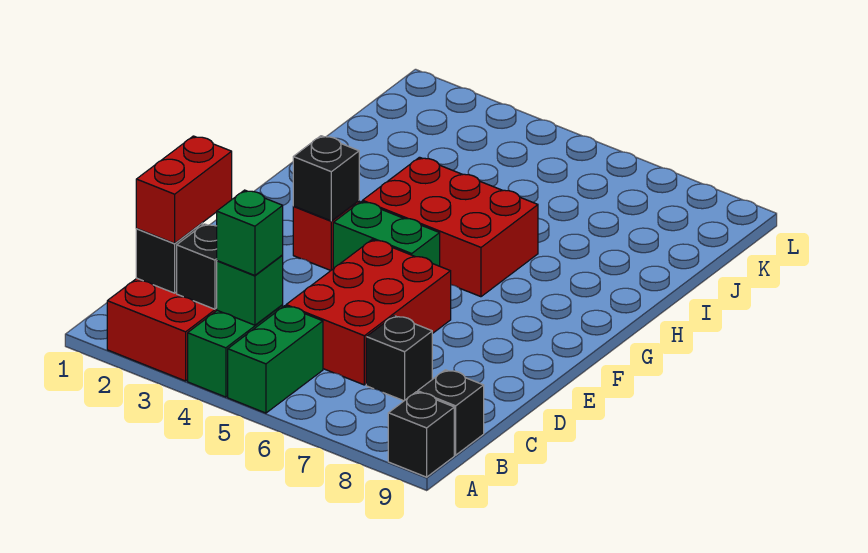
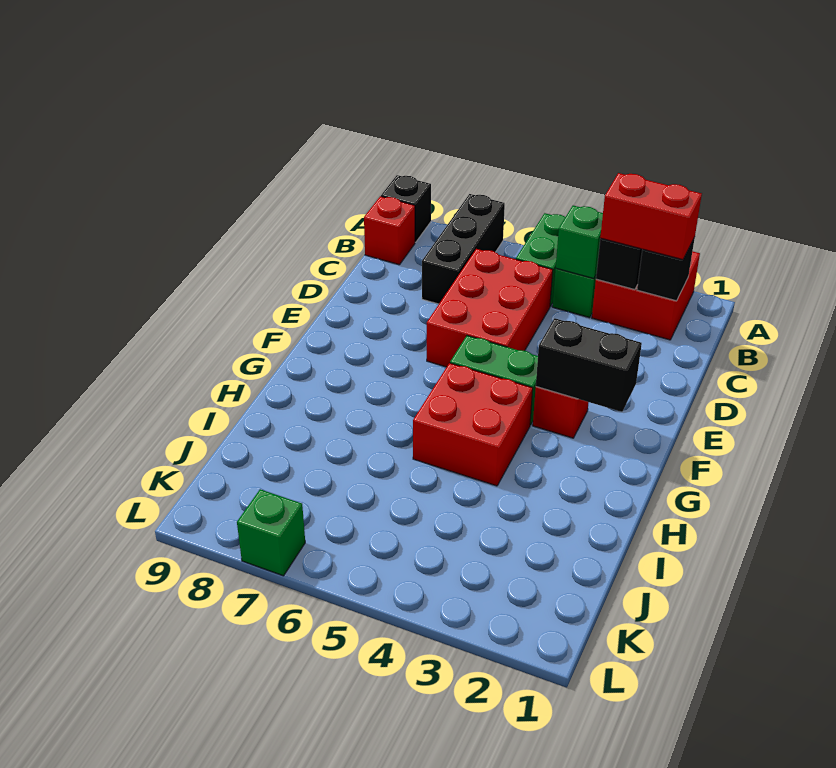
red 1x2 brick [136,136,232,243] -> red 1x2 brick turned to [600,173,702,260]
green 1x1 brick [217,190,283,275] -> green 1x1 brick moved to [237,489,305,576]
black 1x1 brick [418,370,484,455] -> red 1x1 brick [364,196,415,265]
black 1x1 brick [366,316,432,401] -> black 1x3 brick [422,194,505,304]
black 1x1 brick [293,136,359,221] -> black 1x2 brick [536,318,642,412]
red 2x3 brick [363,157,538,297] -> red 2x2 brick [413,363,533,486]

